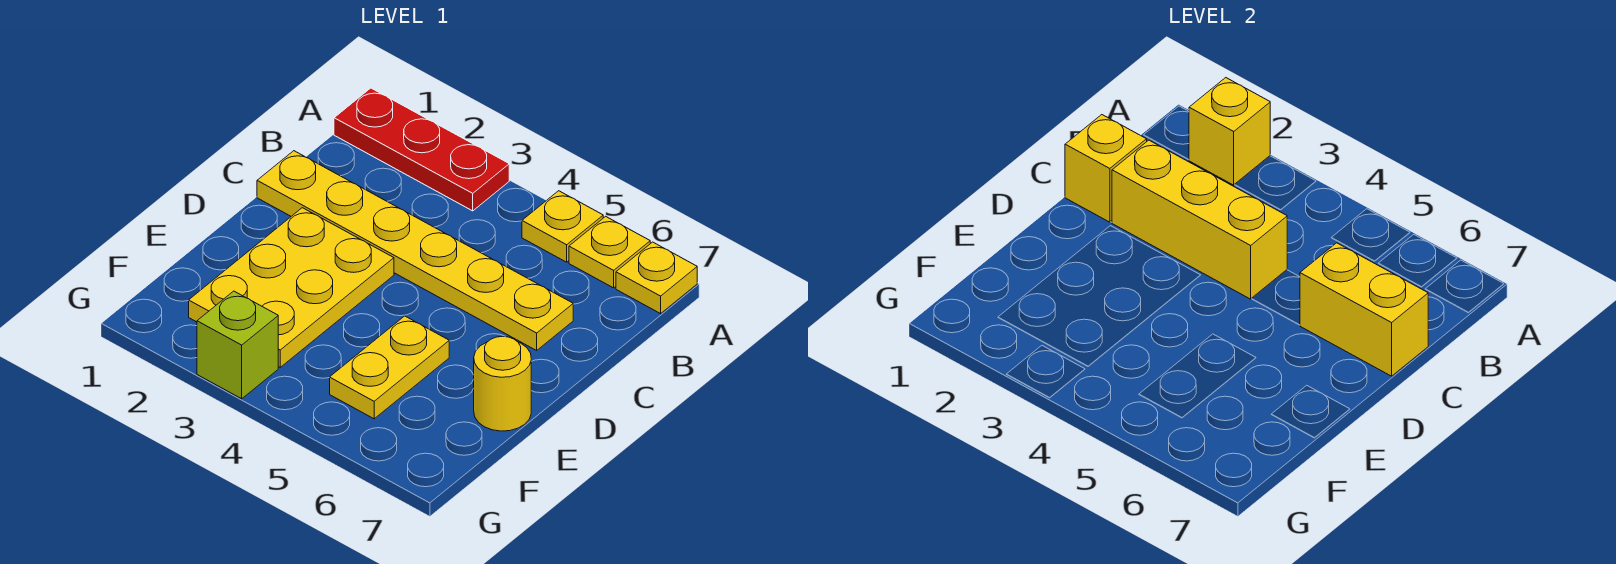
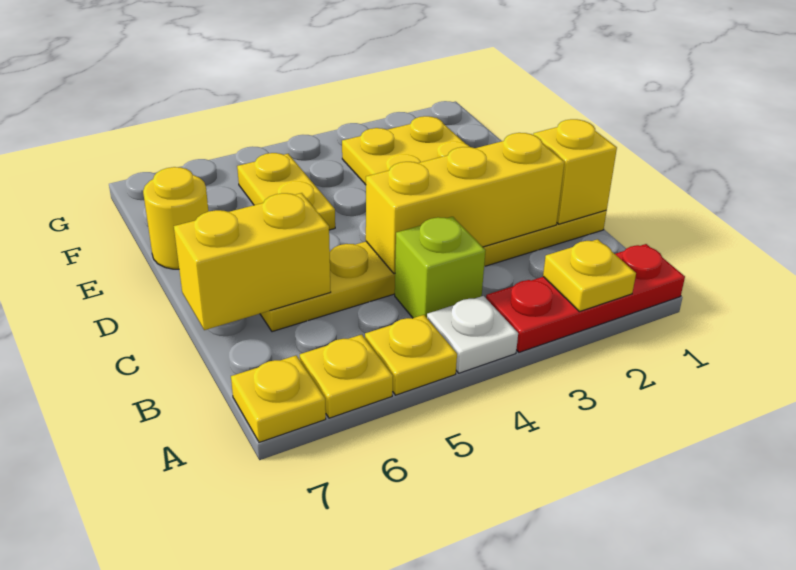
yellow 1x1 brick [1189,78,1270,185] -> yellow 1x1 plate [543,239,636,312]
none -> white 1x1 plate [427,296,518,373]
lime 1x1 brick [197,291,278,399] -> lime 1x1 brick moved to [395,217,486,318]

